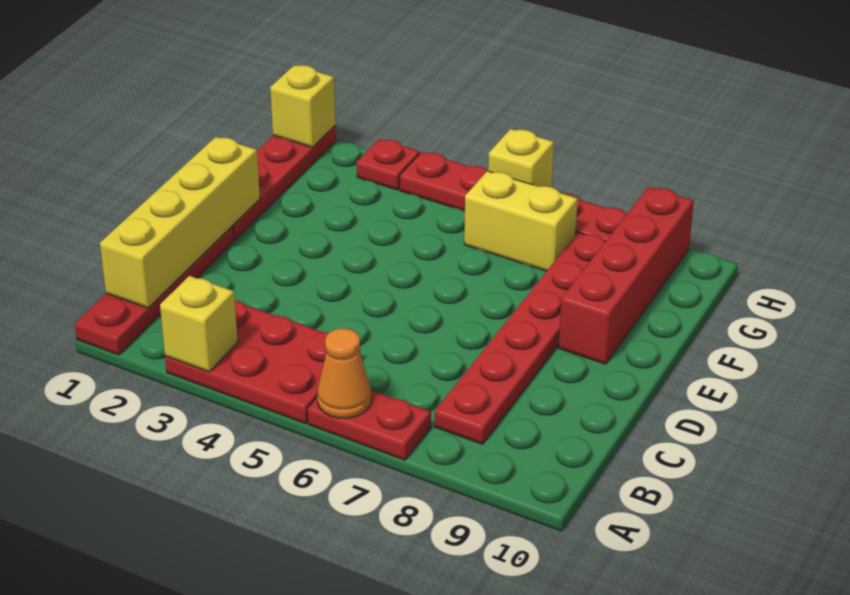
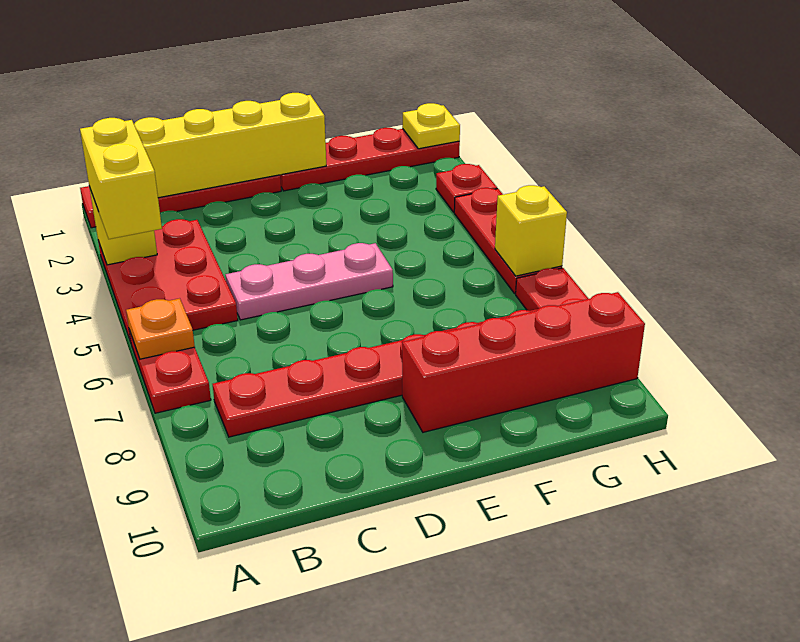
orange 1x1 cone [317,329,371,418] -> orange 1x1 plate [126,298,195,359]
none -> pink 1x3 plate [226,243,393,320]
yellow 1x2 brick [464,171,578,271] -> yellow 1x2 brick moved to [80,118,162,239]
yellow 1x1 brick [270,65,336,147] -> yellow 1x1 plate [402,103,460,149]

